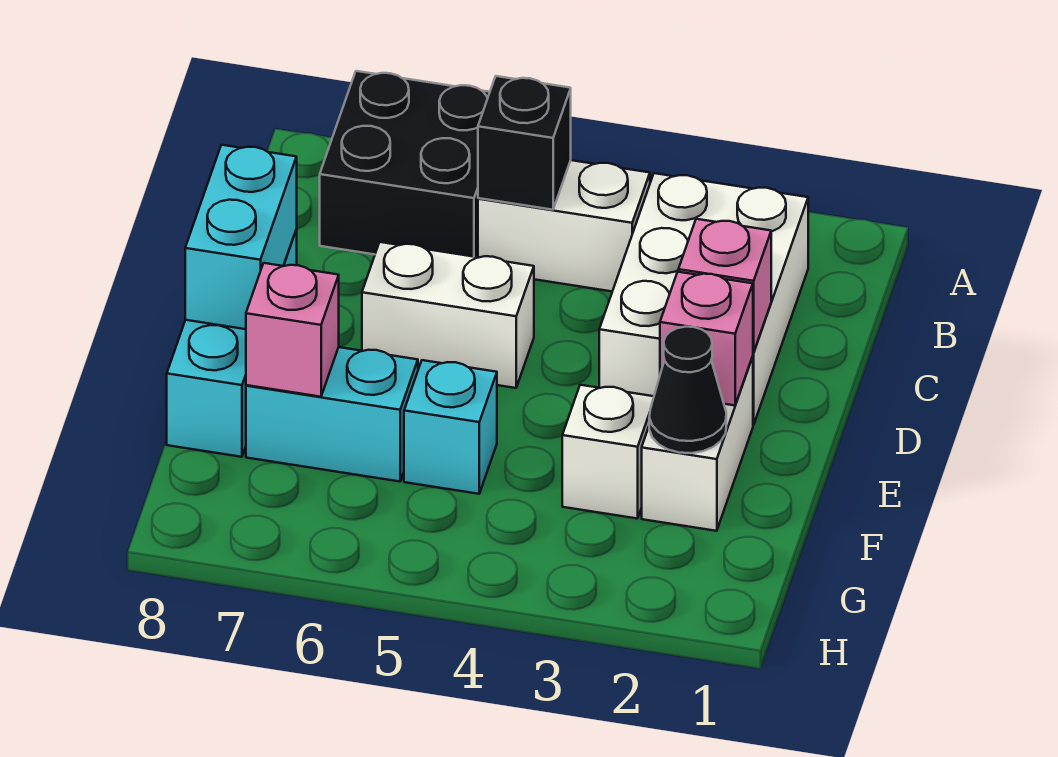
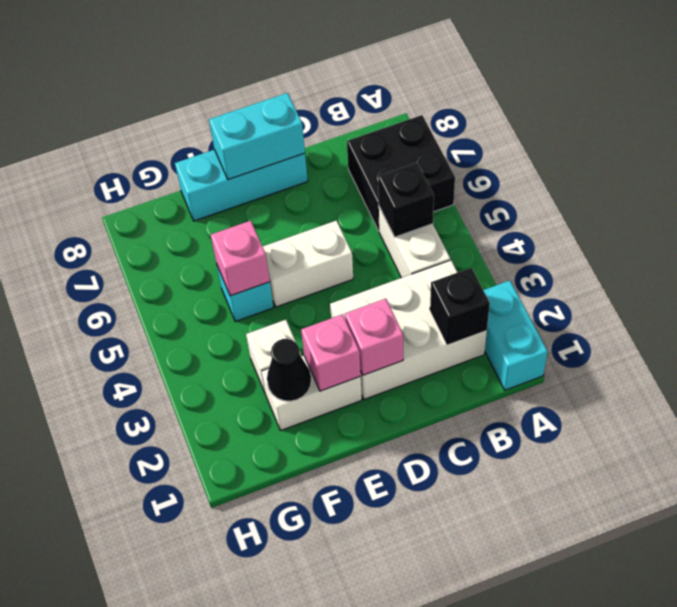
none -> black 1x1 brick [430,268,490,344]
white 1x2 brick [362,242,534,388] -> white 1x2 brick turned to [262,220,353,307]
cyan 1x2 brick [246,347,418,482] -> cyan 1x2 brick moved to [483,280,548,390]
pink 1x1 brick [246,263,339,397] -> pink 1x1 brick moved to [211,221,270,296]

